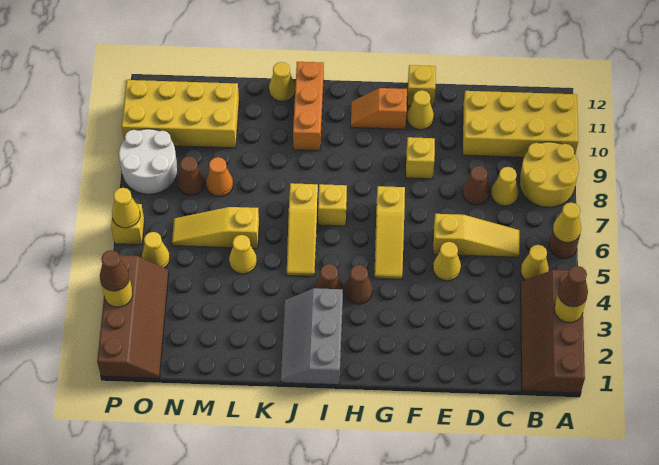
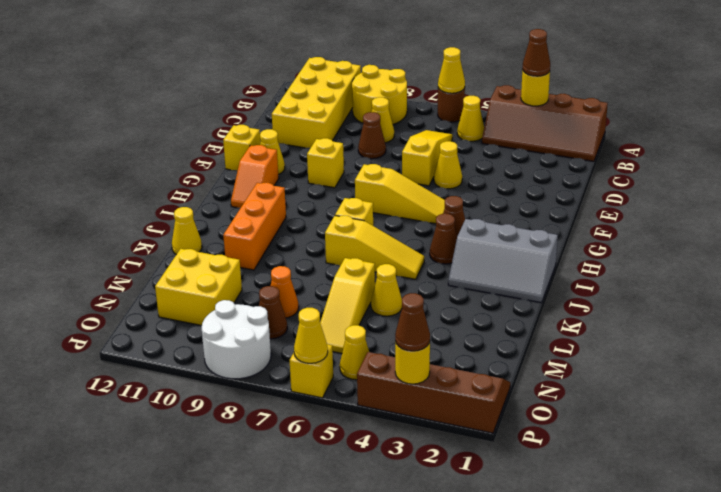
orange 1x3 brick [293,62,324,151] -> orange 1x3 brick turned to [223,183,286,270]
yellow 2x4 brick [122,80,239,148] -> yellow 2x2 brick [155,249,242,325]

